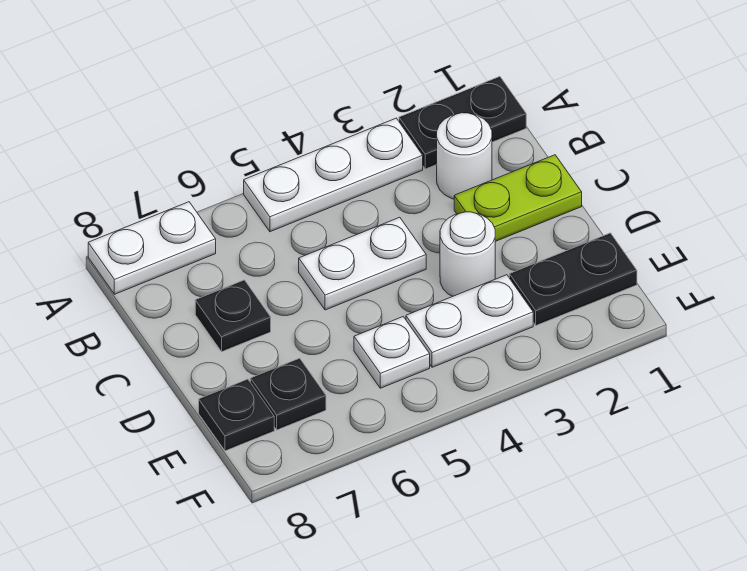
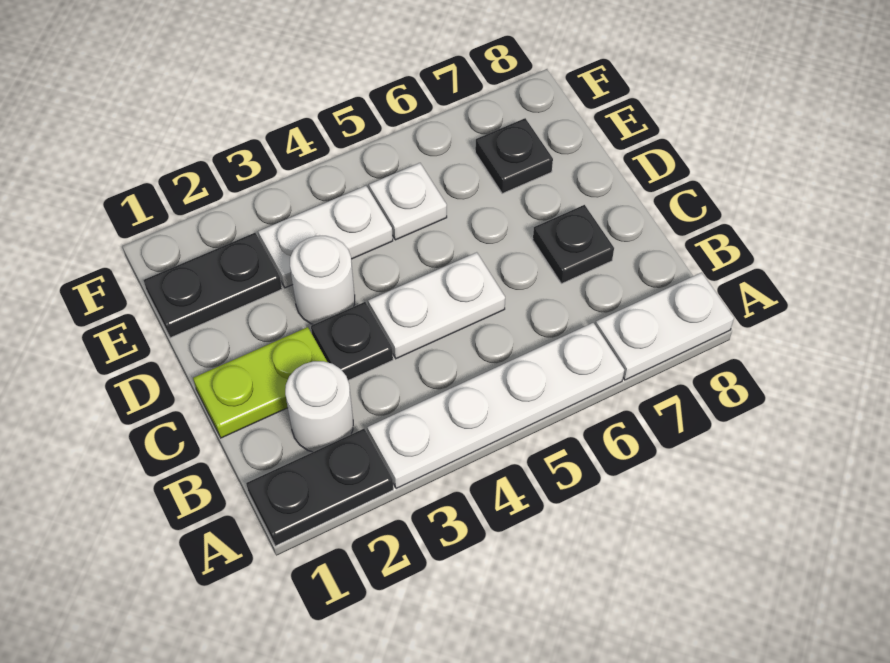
white 1x3 plate [244,118,423,232] -> white 1x4 plate [367,323,624,489]
black 1x1 plate [199,379,274,451] -> black 1x1 plate moved to [311,302,393,380]

